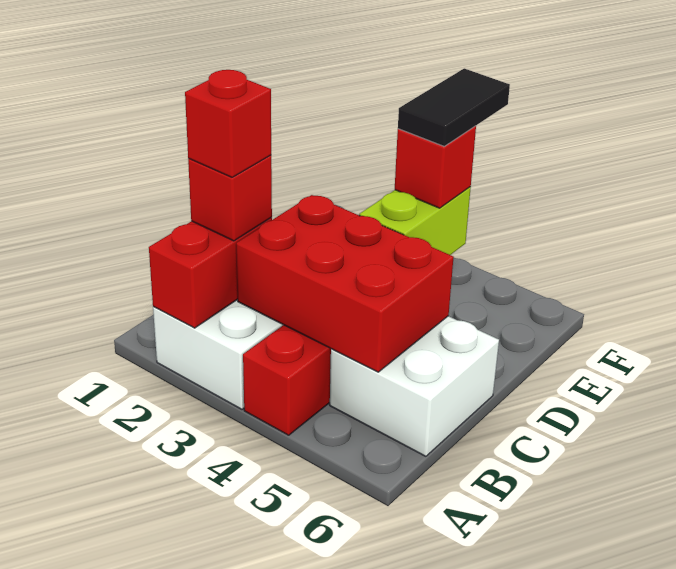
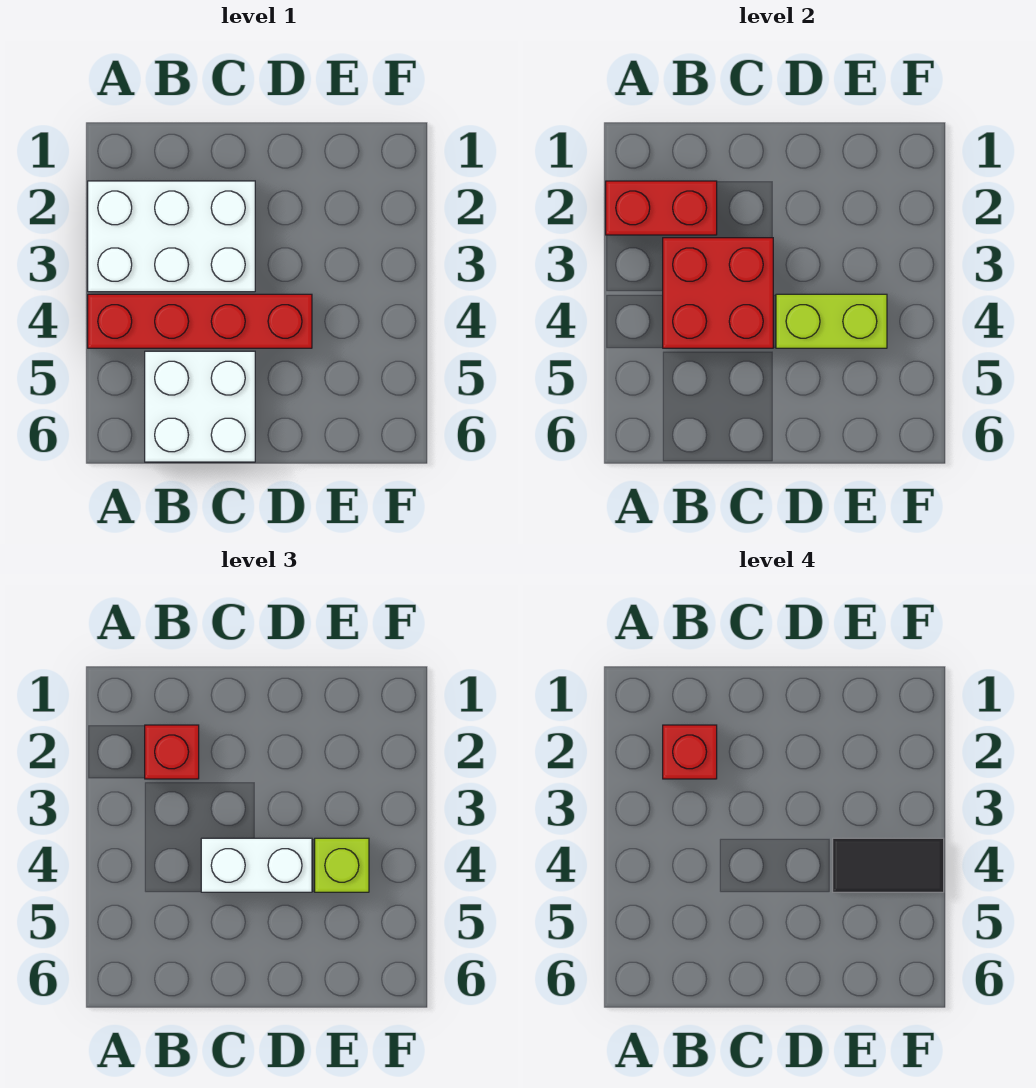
red 2x3 brick [236,195,453,372] -> red 2x2 brick [663,238,773,348]
none -> white 1x2 brick [201,838,312,892]
red 1x1 brick [395,126,476,208] -> lime 1x1 brick [315,838,369,892]

